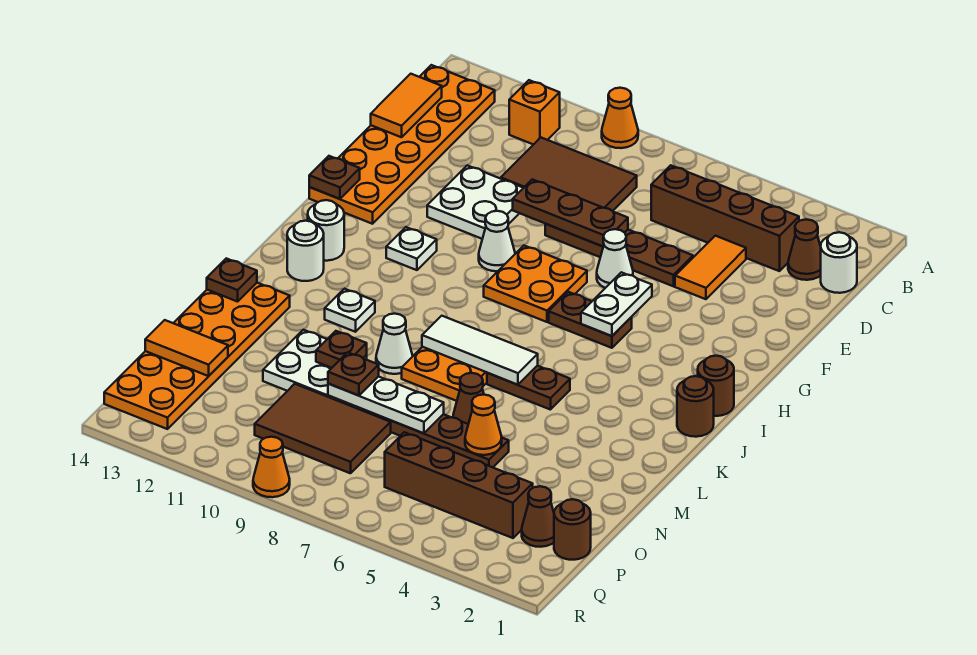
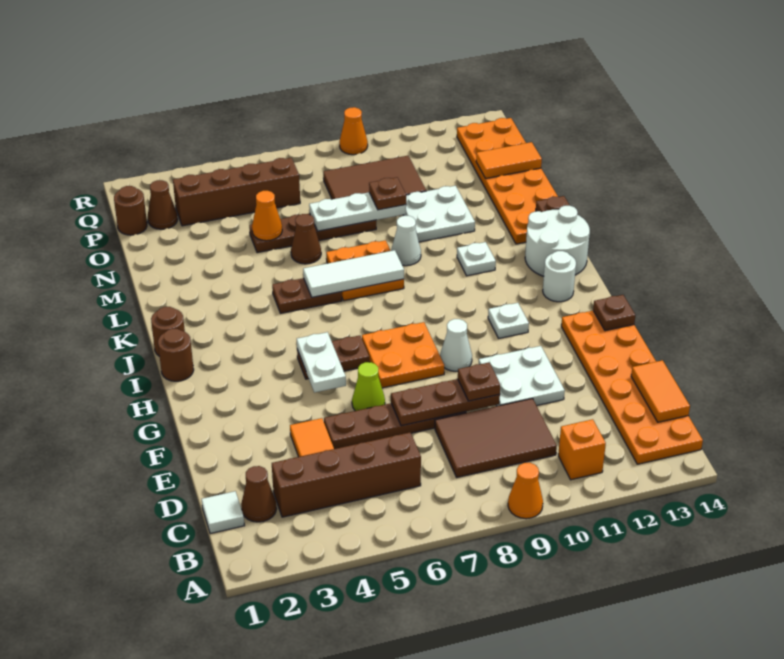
white 1x1 round brick [821,232,857,293] -> white 1x1 tile [202,491,245,534]
white 1x1 cone [597,229,633,288] -> lime 1x1 cone [352,362,385,411]
white 1x1 round brick [287,221,324,281] -> white 2x2 round brick [525,206,590,276]
brown 1x1 plate [316,331,367,368] -> brown 1x1 plate moved to [458,362,500,401]

